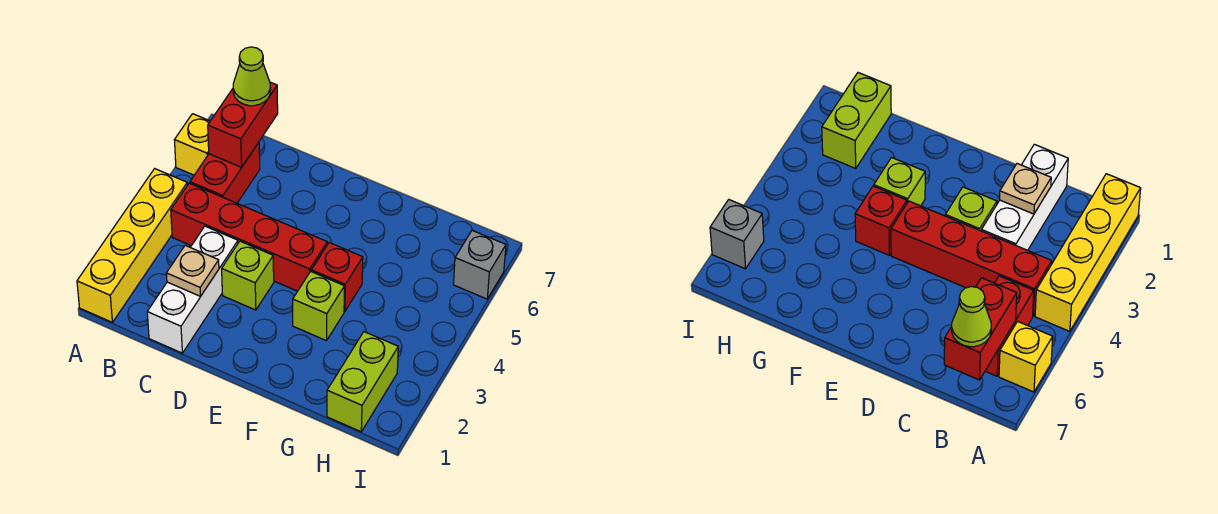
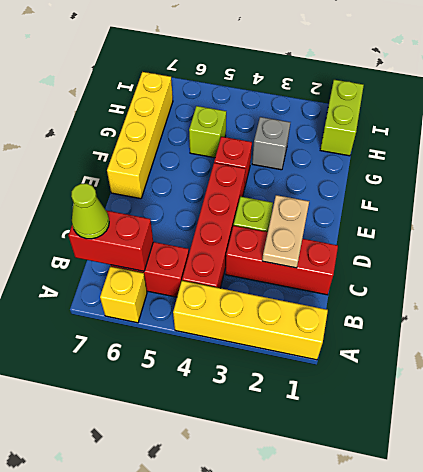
white 1x3 brick [147,226,238,353] -> red 1x3 brick [226,226,338,295]
tan 1x1 plate [166,245,219,297] -> tan 1x2 plate [262,195,309,268]
none -> yellow 1x4 brick [107,72,173,199]
lime 1x1 brick [293,271,344,341] -> lime 1x1 brick moved to [189,106,226,158]
lime 1x2 brick [327,332,398,432] -> lime 1x2 brick turned to [320,80,364,156]
grey 1x1 brick [453,230,506,299] -> grey 1x1 brick moved to [252,117,290,170]

